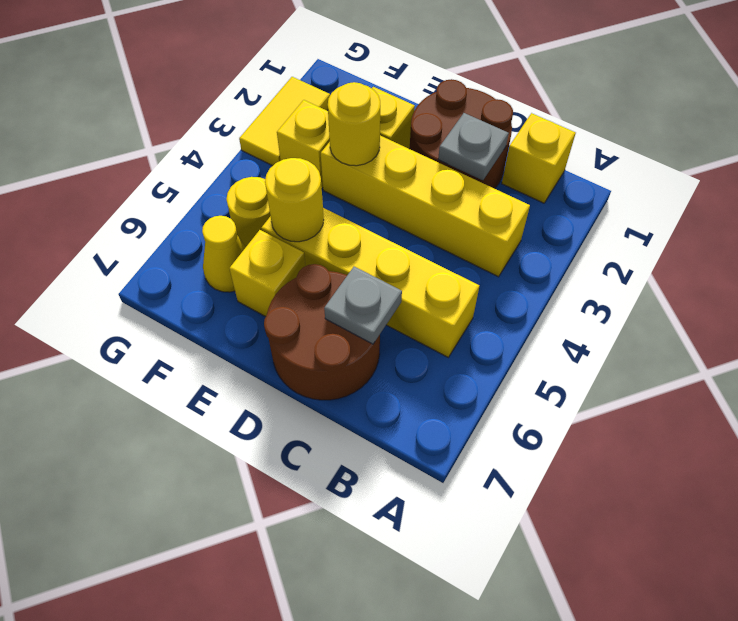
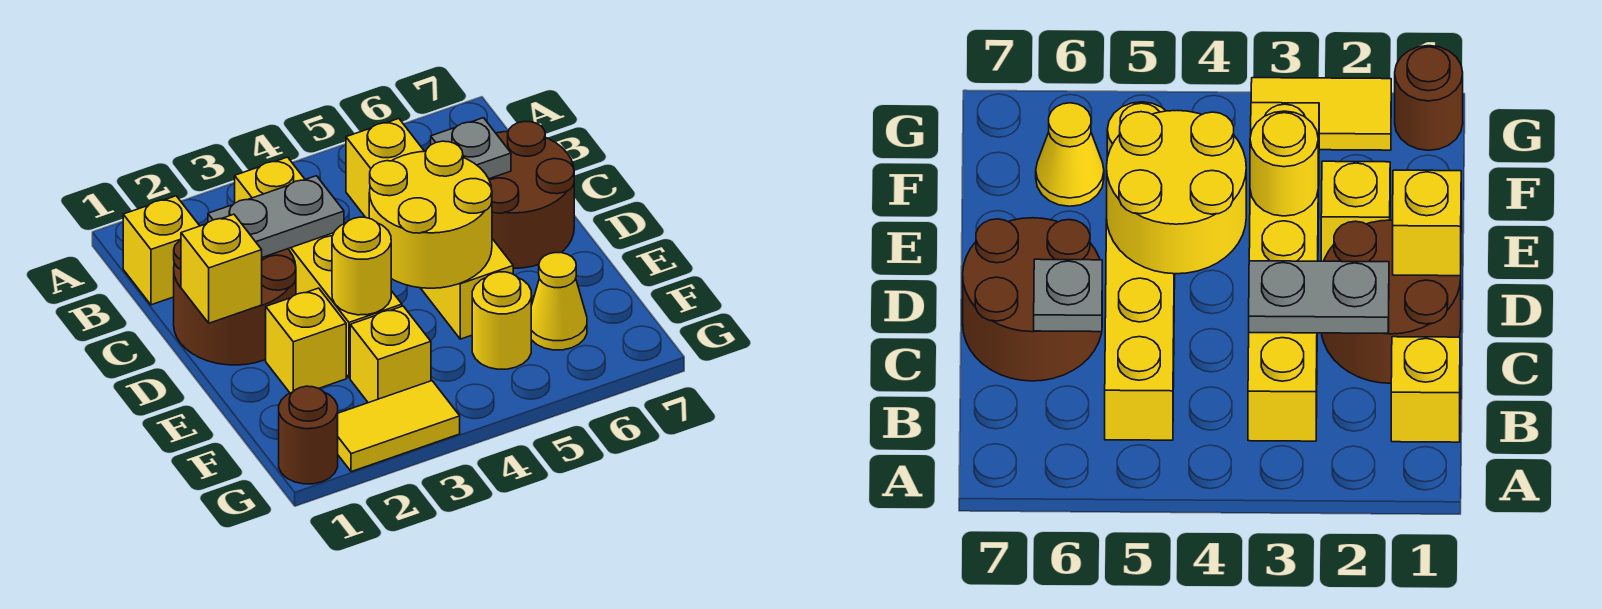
grey 1x1 plate [438,113,509,180] -> grey 1x2 plate [208,176,344,258]
yellow 1x1 round brick [265,158,324,242] -> yellow 2x2 round brick [369,141,492,288]
yellow 1x1 brick [229,230,305,317] -> yellow 1x1 brick moved to [181,214,262,323]
none -> brown 1x1 round brick [279,386,338,484]

